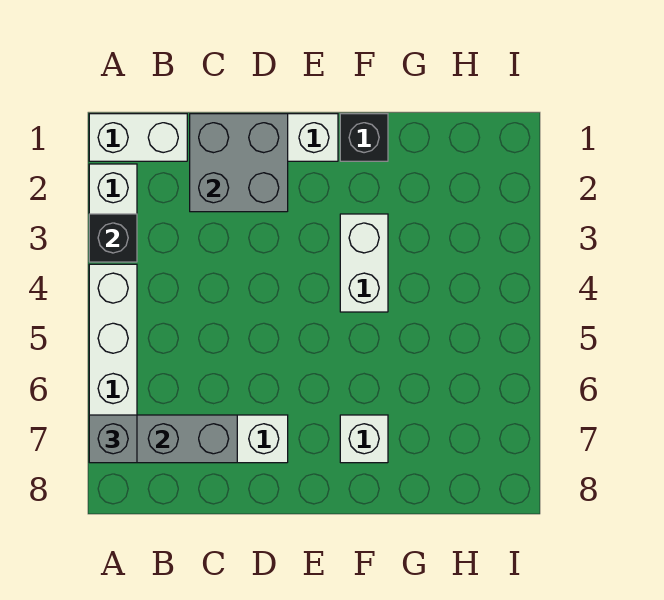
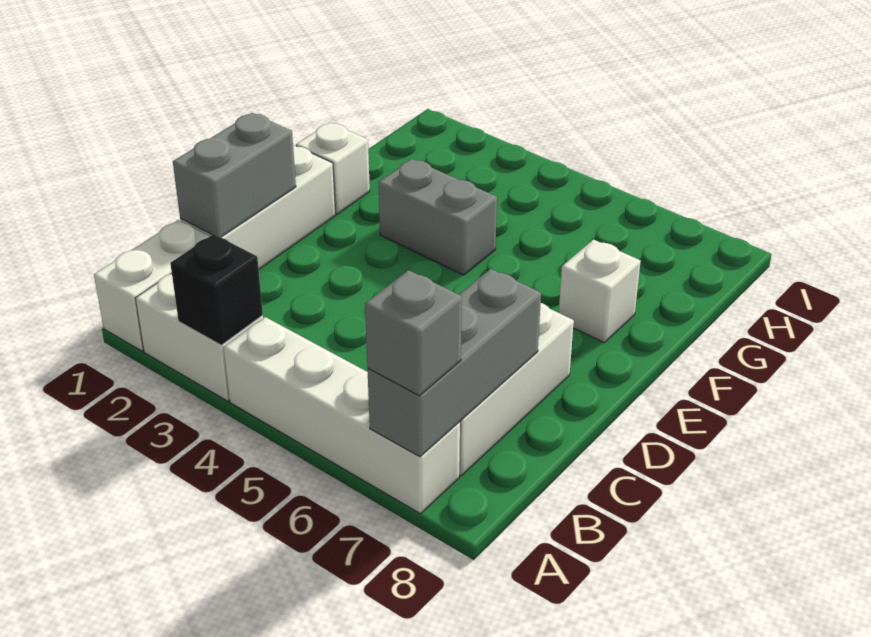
grey 2x2 brick [190,114,288,212] -> grey 1x2 brick [173,113,296,237]
black 1x1 brick [340,114,388,161] -> white 1x1 brick [296,122,370,214]
white 1x2 brick [340,214,388,312] -> grey 1x2 brick [378,159,497,275]

